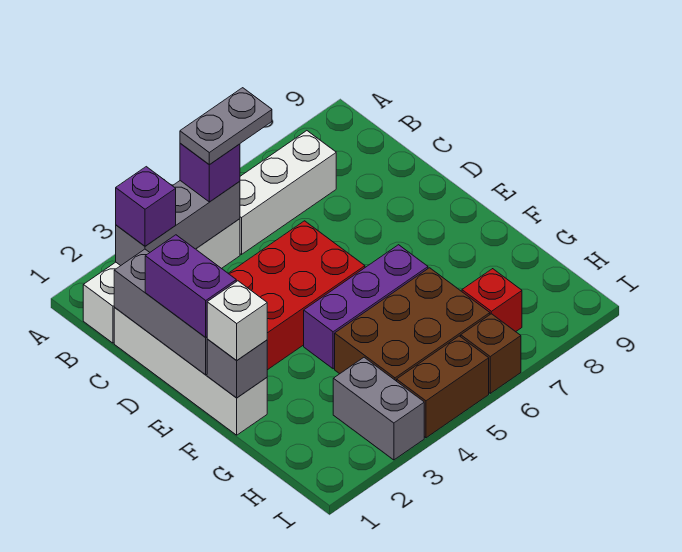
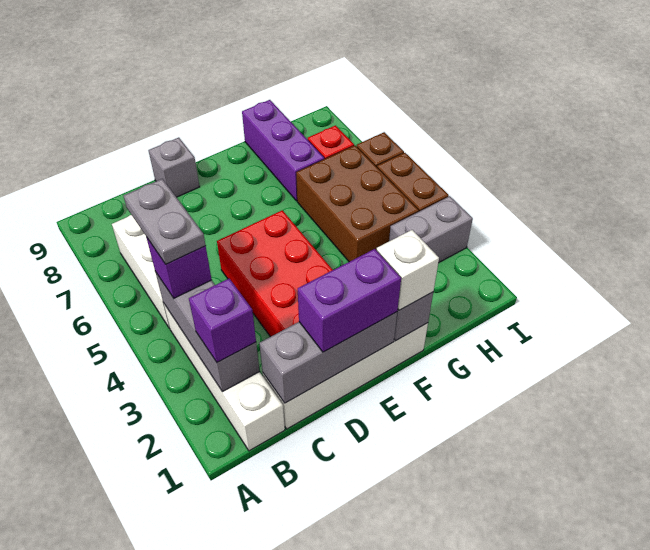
none -> grey 1x1 brick [149,138,200,197]
purple 1x3 brick [304,245,428,369] -> purple 1x3 brick moved to [242,100,324,201]

